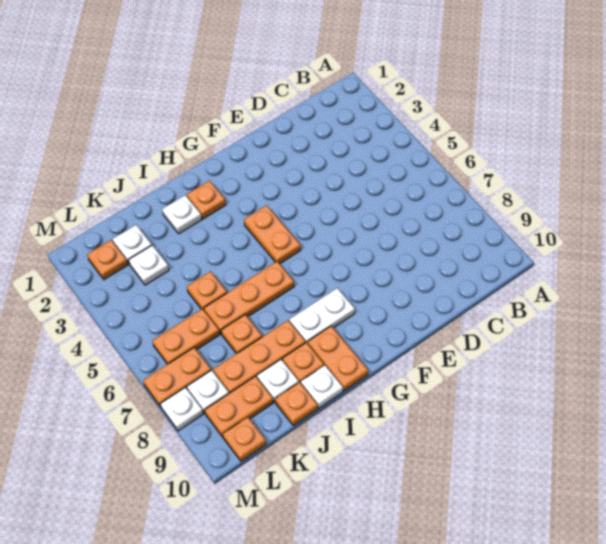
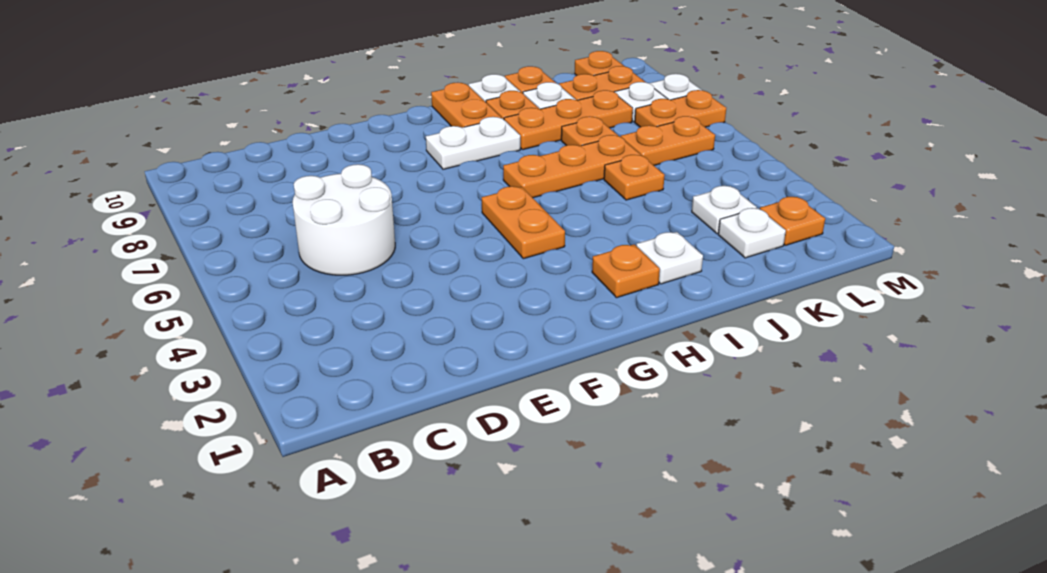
none -> white 2x2 round brick [293,164,395,275]

